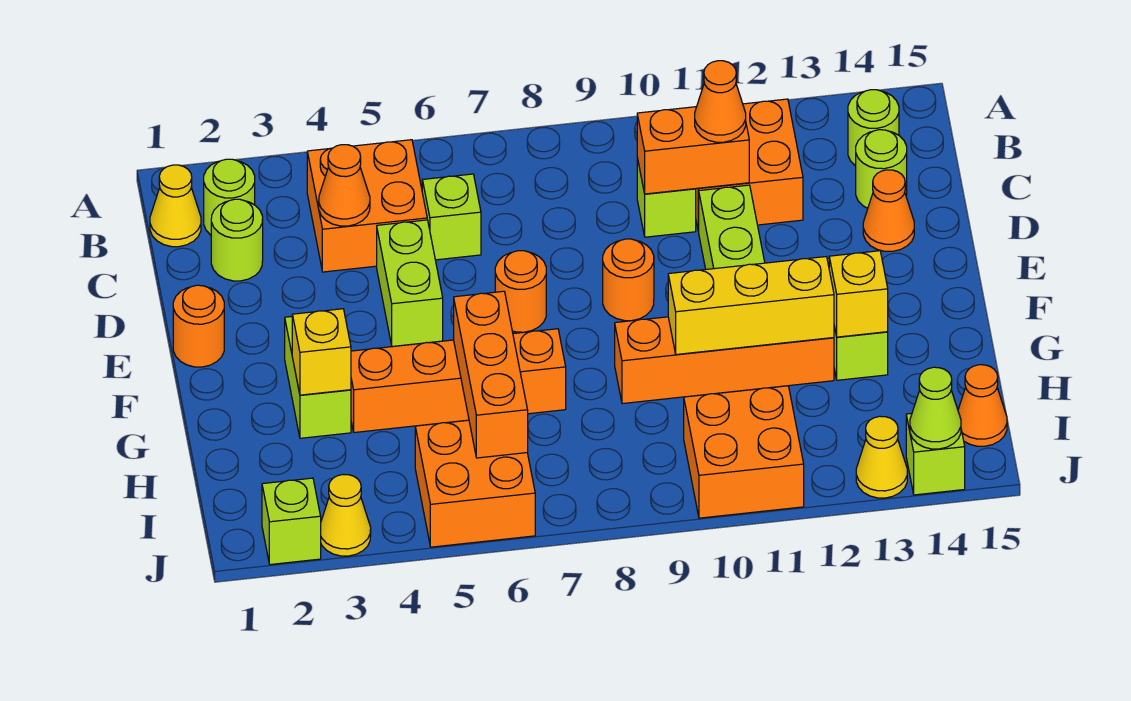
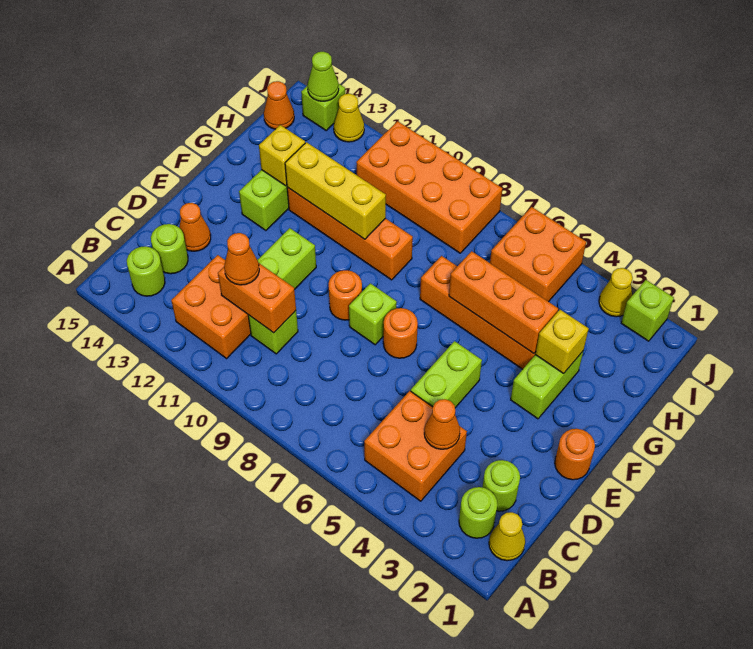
lime 1x1 brick [422,174,481,260] -> lime 1x1 brick moved to [349,283,397,345]
orange 1x3 brick [454,291,528,458] -> orange 1x3 brick turned to [449,251,558,354]
orange 2x2 brick [684,386,804,518] -> orange 2x4 brick [356,121,502,253]

